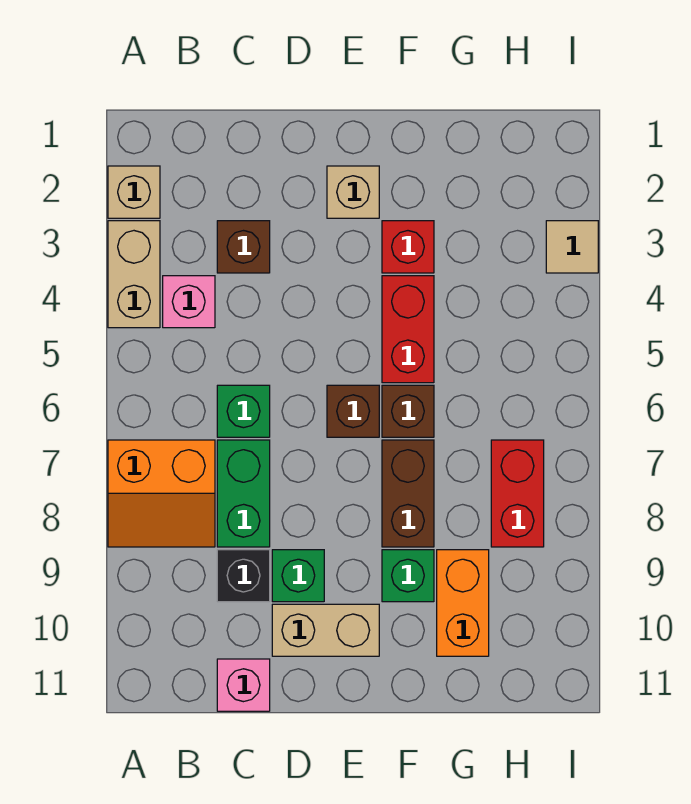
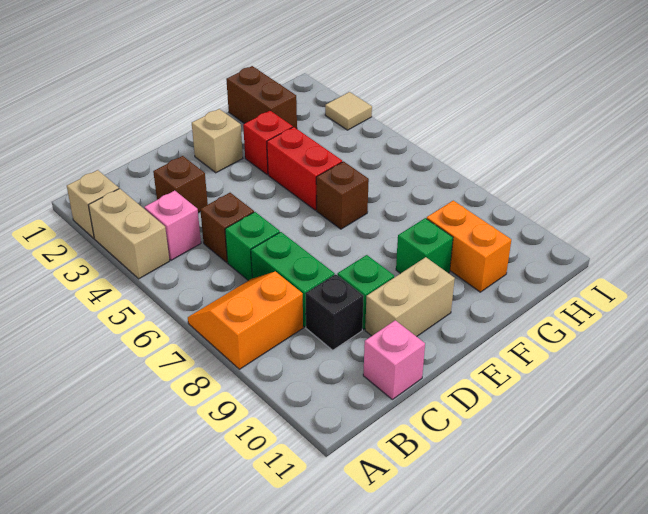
orange 2x2 slope [108,440,215,547] -> orange 2x2 slope turned to [188,271,303,369]
brown 1x1 brick [327,385,379,437] -> brown 1x1 brick moved to [200,193,254,262]
brown 1x2 brick [382,440,434,547] -> brown 1x2 brick moved to [226,66,297,129]
red 1x2 brick [491,440,544,547] -> none

